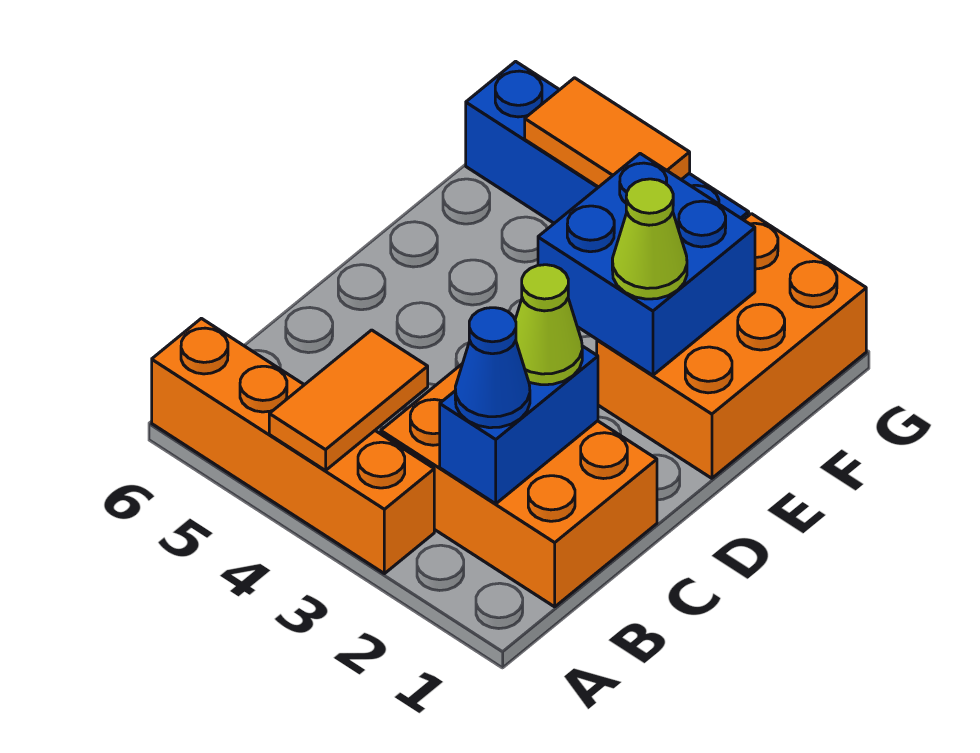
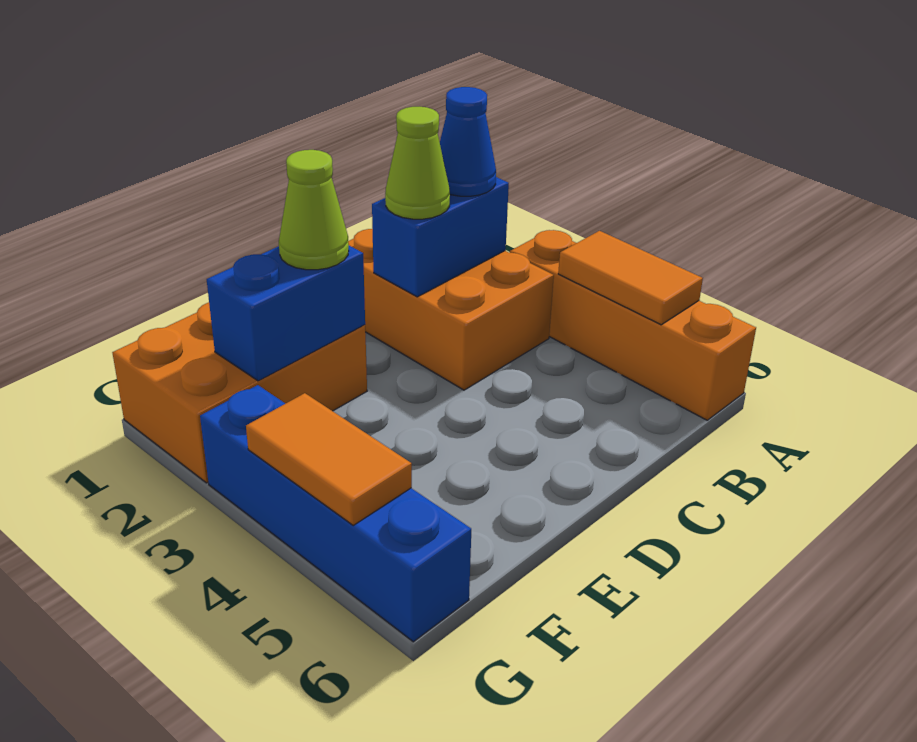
orange 1x2 tile [269,330,428,471] -> orange 1x2 tile turned to [558,231,703,325]
blue 2x2 brick [538,154,755,375] -> blue 1x2 brick [207,246,365,381]

